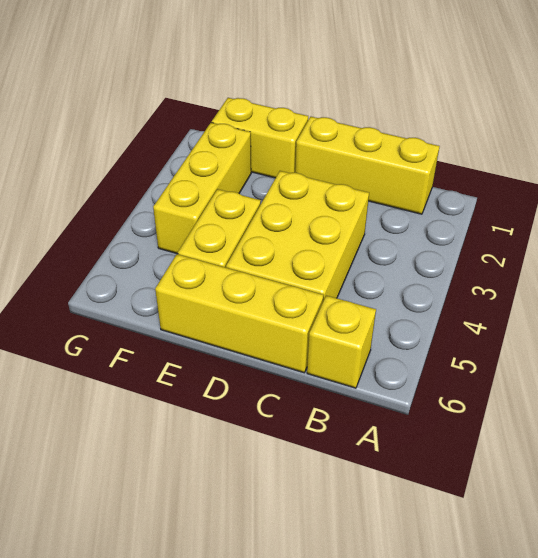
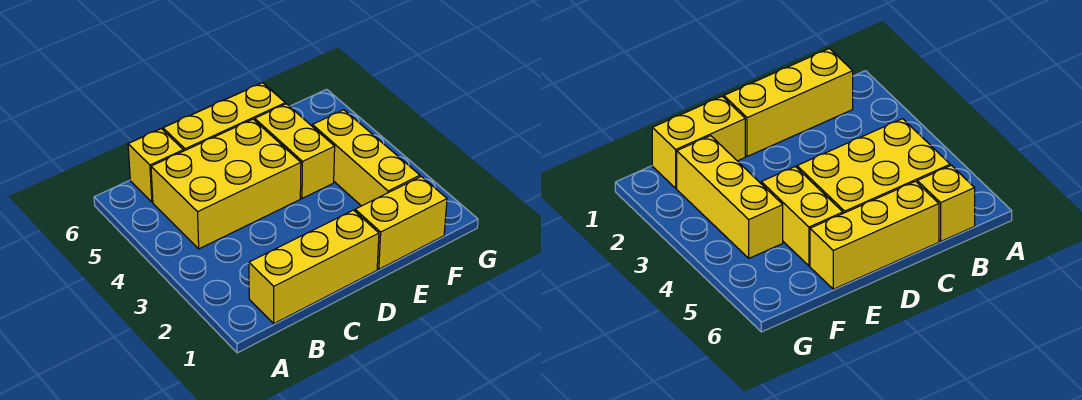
yellow 2x3 brick [226,171,369,301] -> yellow 2x3 brick turned to [151,119,301,249]

